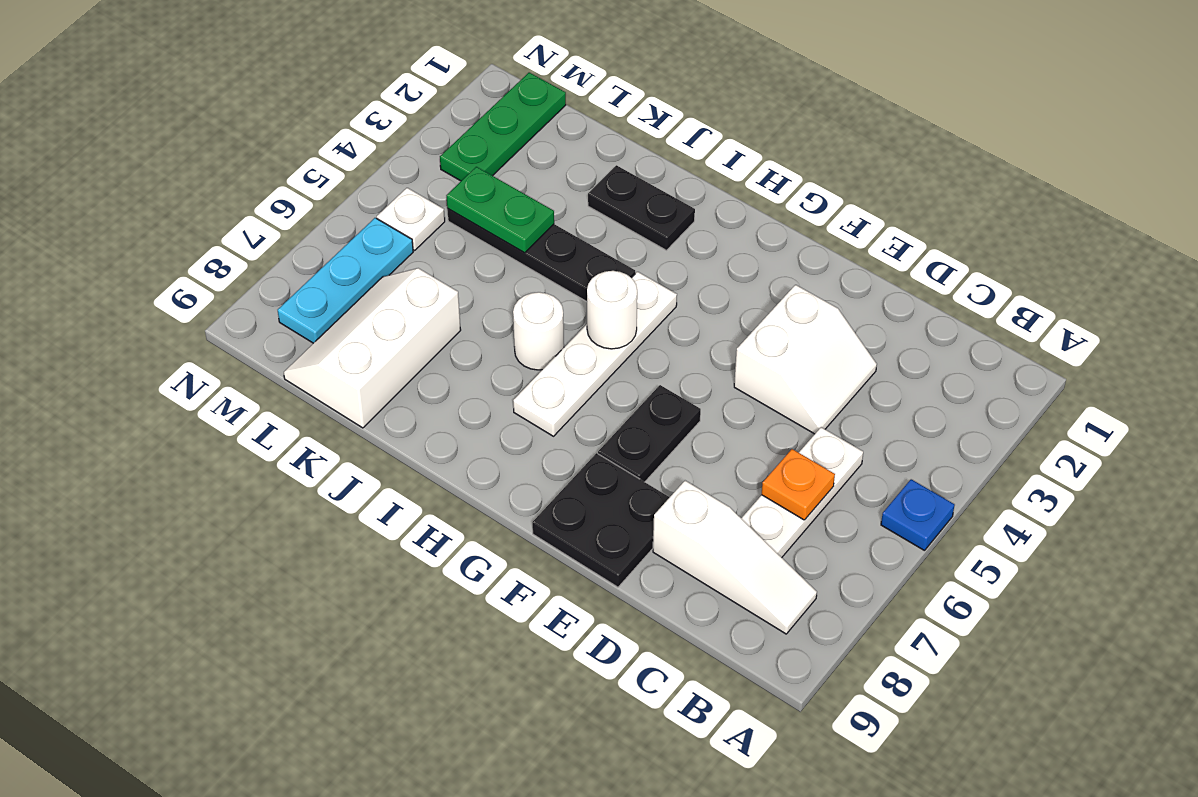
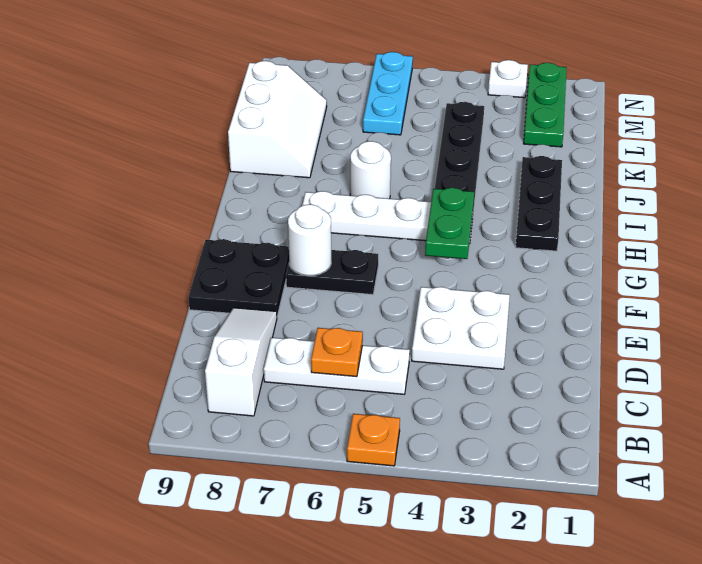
blue 1x1 plate [881,479,955,551] -> orange 1x1 plate [347,414,400,466]
white 1x3 slope [653,481,817,634] -> white 1x3 slope turned to [205,308,277,416]
white 2x2 slope [734,285,877,434] -> white 2x2 plate [412,287,510,369]
white 1x1 round brick [587,271,637,349] -> white 1x1 round brick moved to [288,204,331,276]
black 1x2 plate [588,165,695,250] -> black 1x3 plate [515,156,562,251]
green 1x2 plate [447,167,554,253] -> green 1x2 plate moved to [425,188,474,259]
white 2x3 slope [284,268,461,428] -> white 2x3 slope turned to [228,61,327,178]
green 1x3 plate [440,72,566,181] -> green 1x3 plate turned to [523,63,567,147]
white 1x1 plate [377,188,445,250] -> white 1x1 plate moved to [488,60,528,98]
cyan 1x3 plate [278,218,413,343] -> cyan 1x3 plate turned to [363,52,413,135]

